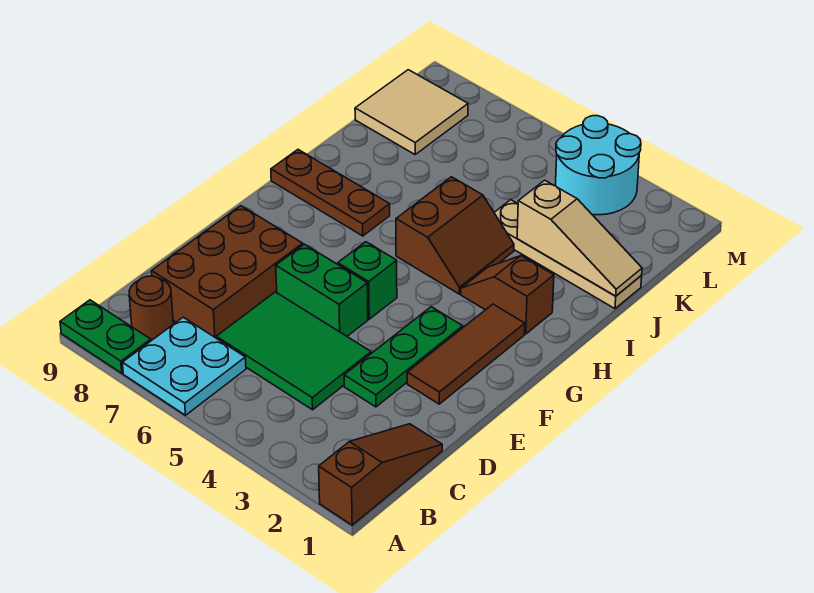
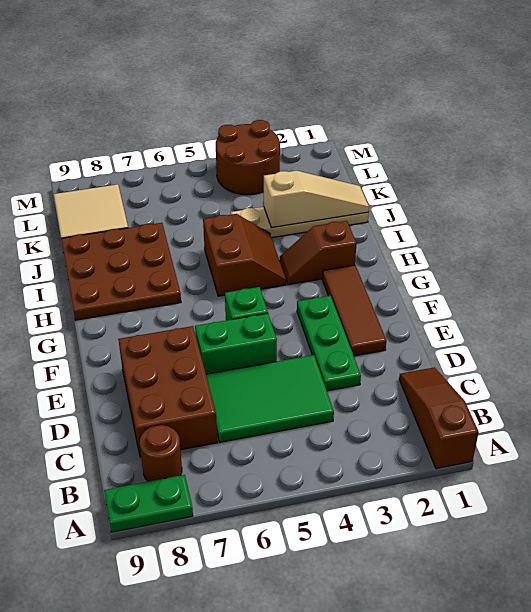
cyan 2x2 plate [122,317,246,415] -> none
brown 1x3 plate [271,150,390,236] -> brown 3x3 plate [61,223,181,320]
cyan 2x2 round brick [556,116,641,215] -> brown 2x2 round brick [216,120,280,195]

